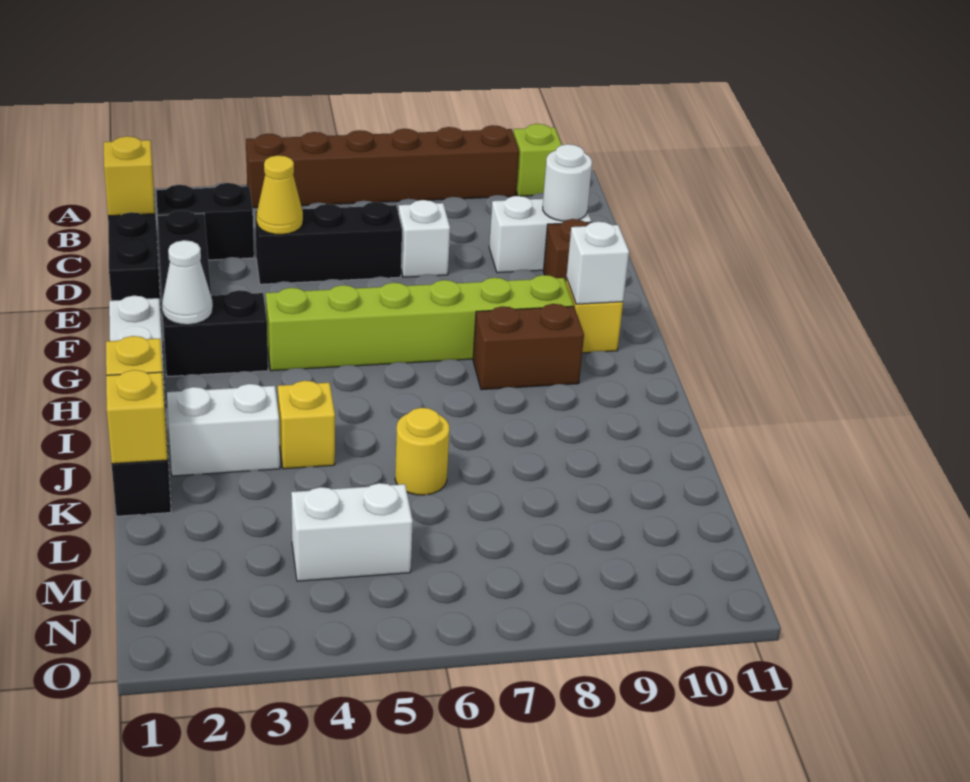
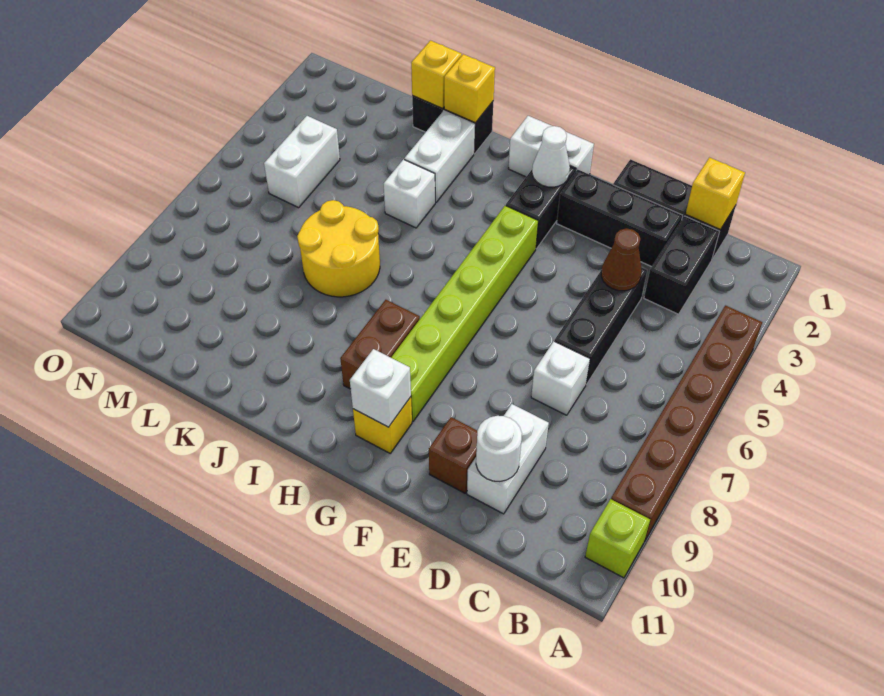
yellow 1x1 cone [257,156,303,234] -> brown 1x1 cone [601,228,642,291]
yellow 1x1 brick [278,381,335,469] -> white 1x1 brick [384,159,435,228]
yellow 1x1 round brick [395,408,449,495] -> yellow 2x2 round brick [297,200,380,297]

